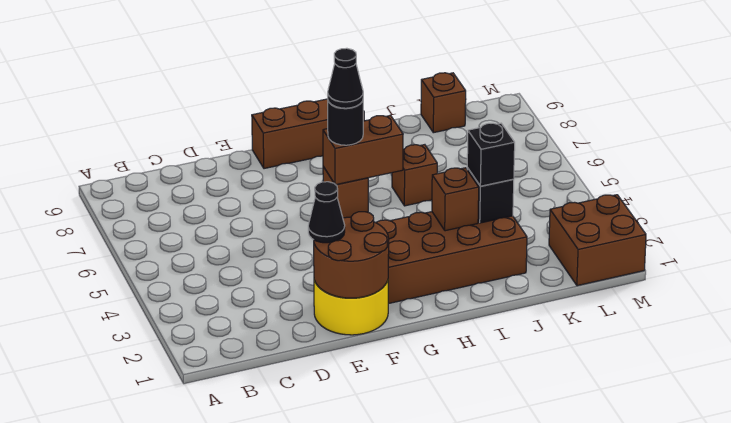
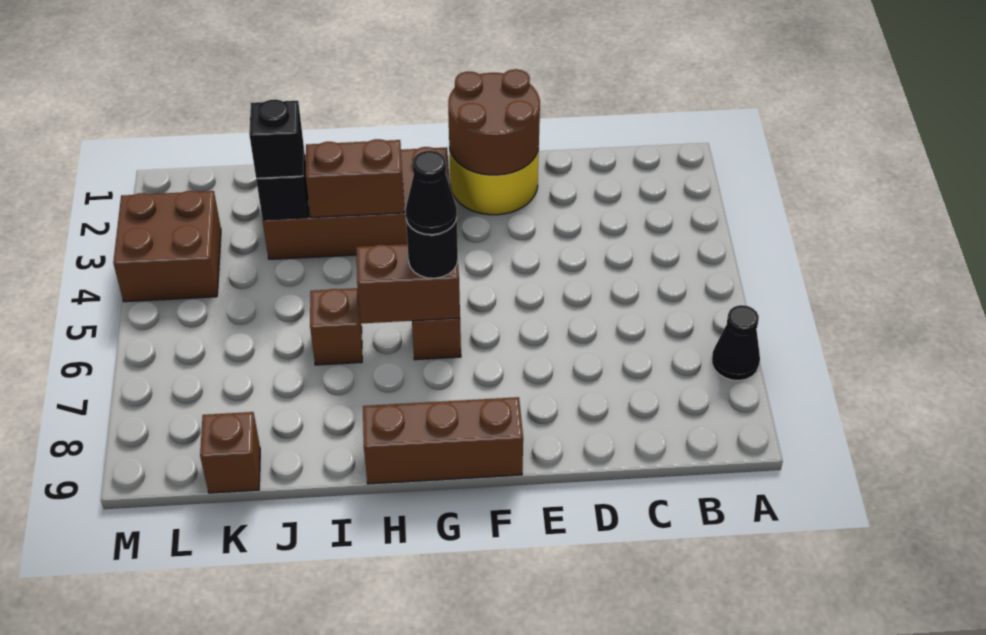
black 1x1 cone [308,182,345,243] -> black 1x1 cone moved to [712,305,760,381]
brown 1x1 brick [432,168,479,231] -> brown 1x2 brick [306,139,404,218]
brown 2x2 brick [549,195,646,286] -> brown 2x2 brick moved to [113,191,221,302]

